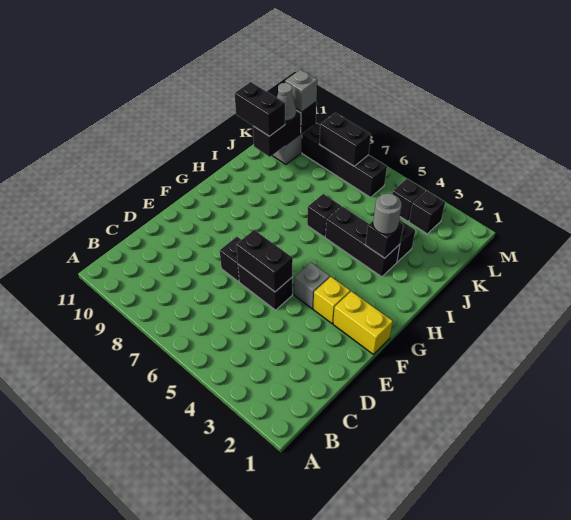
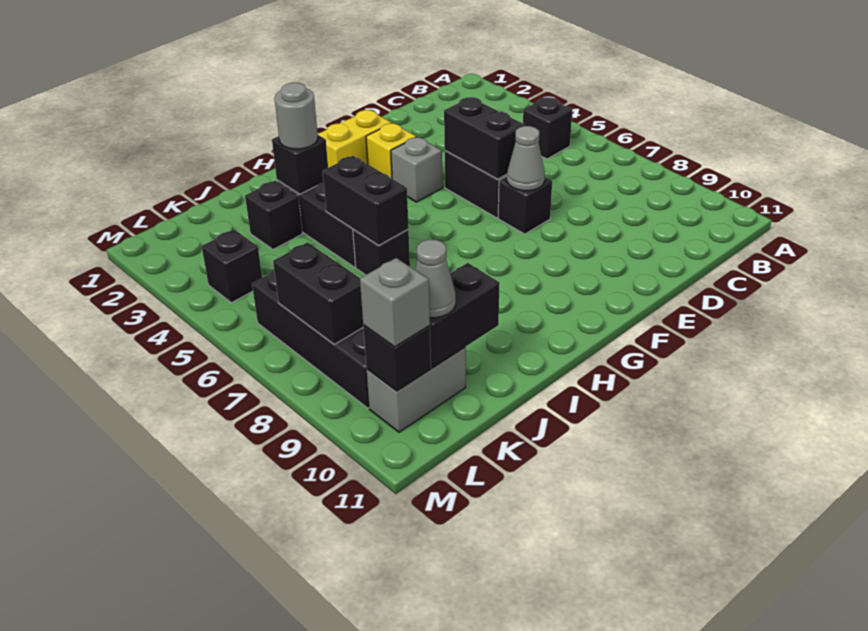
none -> grey 1x1 cone [507,126,545,191]
yellow 1x2 brick [333,291,393,354] -> yellow 1x2 brick turned to [318,110,391,168]
black 1x2 brick [235,82,285,136] -> black 1x2 brick moved to [323,156,409,245]
black 1x1 brick [409,190,445,234] -> black 1x1 brick moved to [523,97,572,159]

